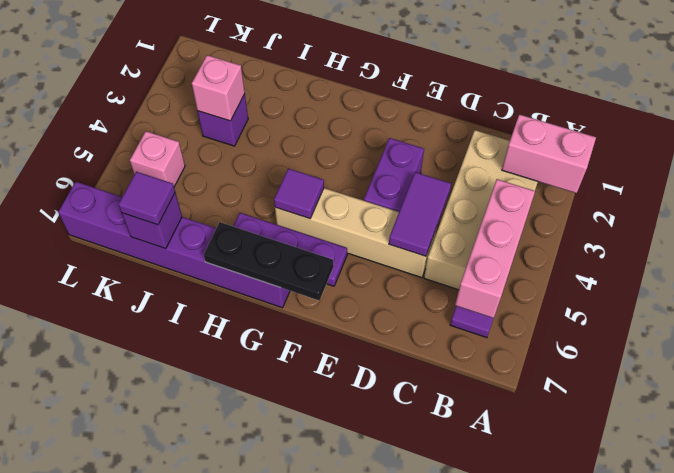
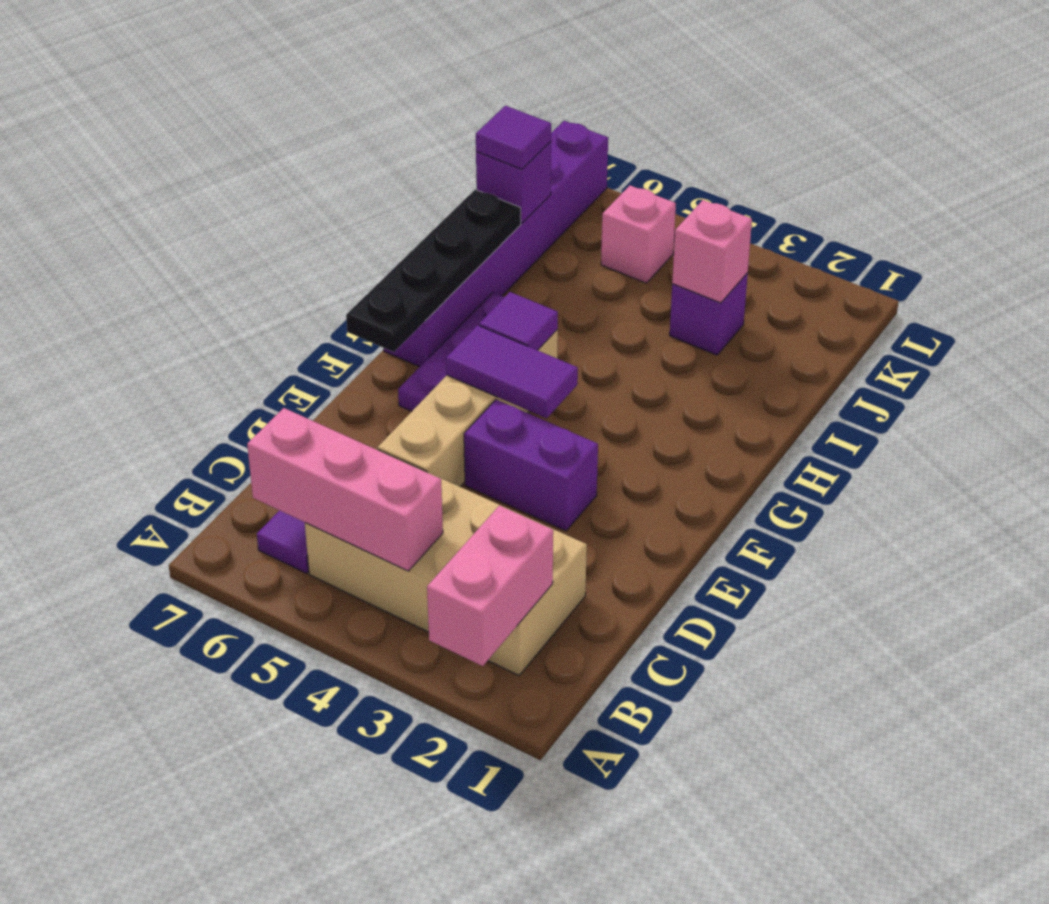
purple 1x2 tile [389,172,451,256] -> purple 1x2 tile moved to [446,325,578,418]
black 1x3 plate [204,222,334,300] -> black 1x4 plate [346,190,521,352]

